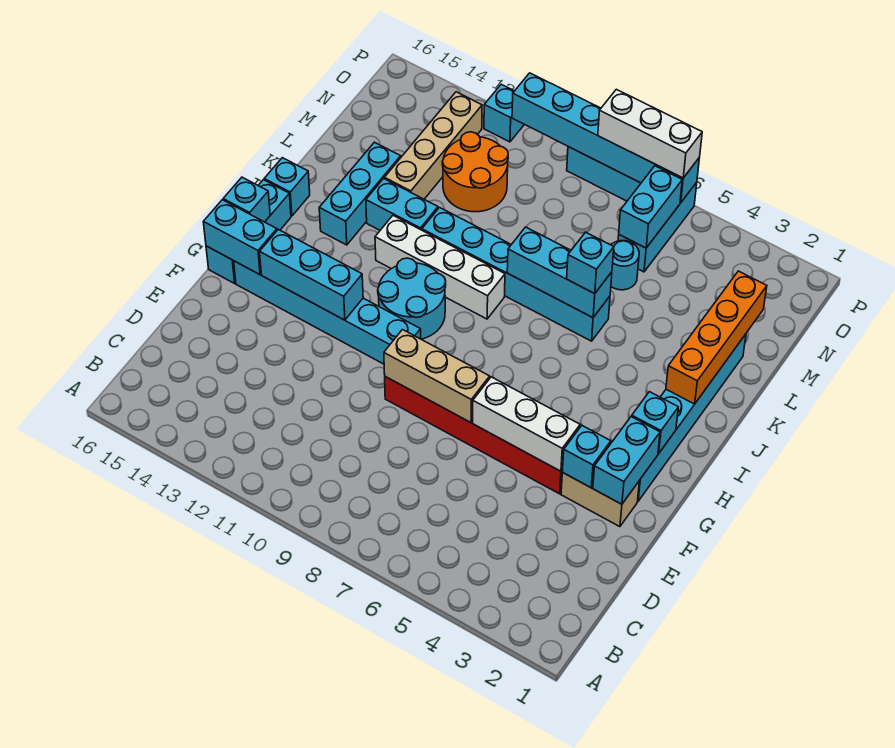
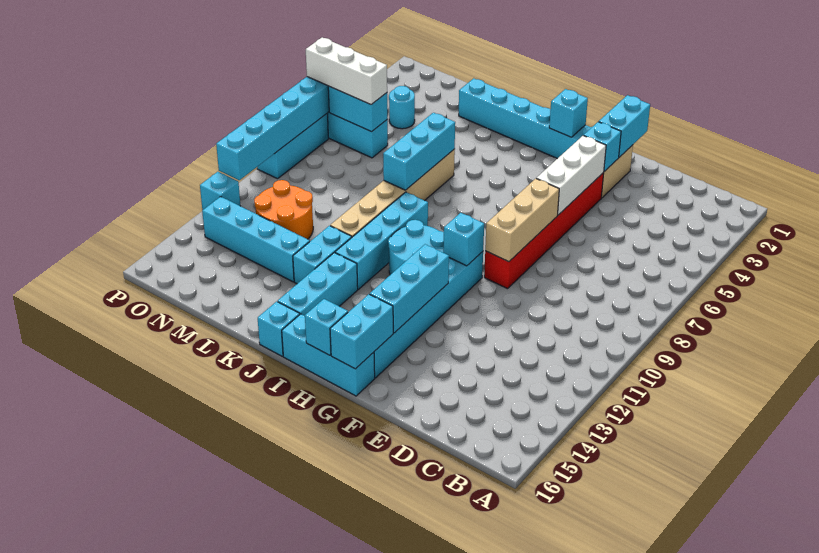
cyan 1x2 brick [593,417,660,504] -> cyan 1x2 brick turned to [599,95,650,157]
orange 1x4 brick [666,271,767,404] -> none
white 1x4 brick [375,216,505,319] -> cyan 1x4 brick [335,192,428,289]
cyan 1x3 brick [319,142,401,245] -> cyan 1x3 brick turned to [278,253,358,316]
cyan 1x6 brick [422,208,610,341] -> tan 1x6 brick [330,149,455,237]
cyan 1x1 brick [567,232,614,294] -> cyan 1x1 brick moved to [443,213,484,266]
tan 1x4 brick [384,92,482,199] -> cyan 1x4 brick [202,197,310,282]
cyan 1x1 round brick [611,240,639,290] -> cyan 1x1 round brick moved to [389,86,415,129]
white 1x3 brick [598,89,702,178] -> white 1x3 brick turned to [306,37,387,105]

